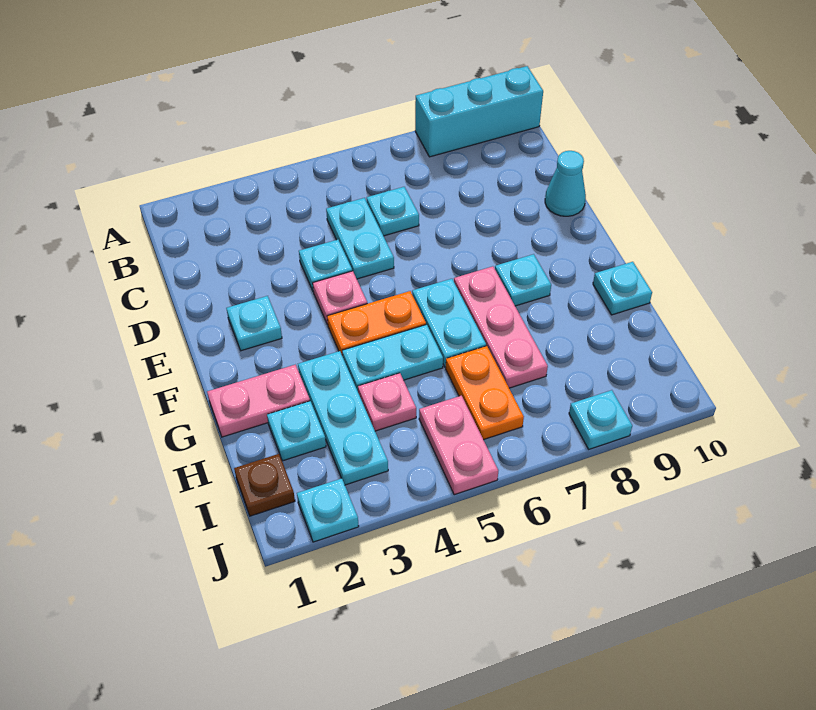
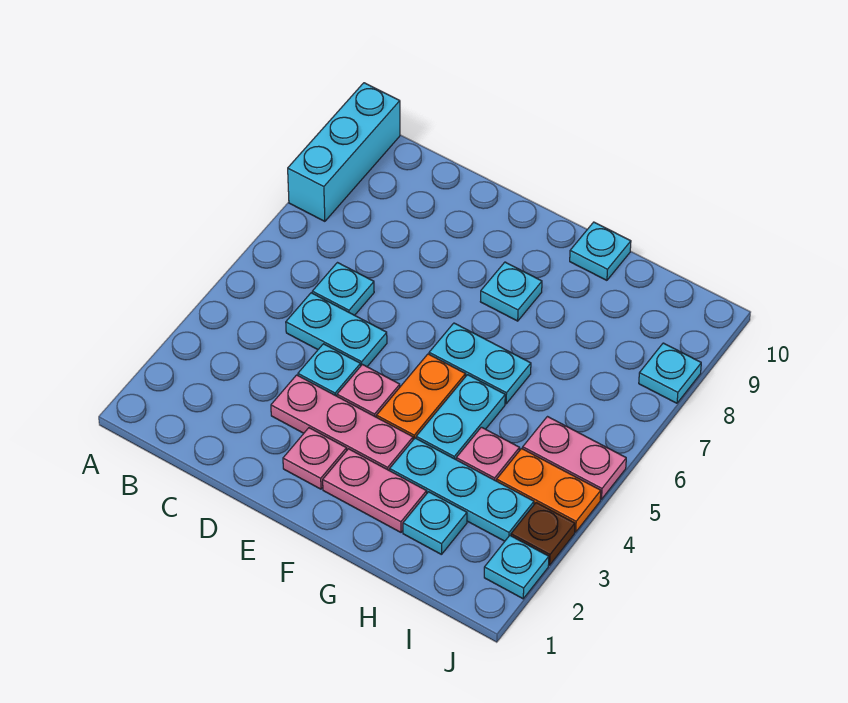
cyan 1x1 cone [545,151,586,216] -> none
cyan 1x1 plate [226,296,282,351] -> pink 1x1 plate [283,428,347,489]
pink 1x3 plate [454,266,548,388] -> pink 1x3 plate moved to [271,375,413,471]
pink 1x2 plate [207,365,310,437] -> pink 1x2 plate turned to [323,449,427,532]
orange 1x2 plate [446,346,524,440] -> orange 1x2 plate moved to [497,449,601,532]
brown 1x1 plate [234,454,295,516] -> brown 1x1 plate moved to [511,503,575,565]

